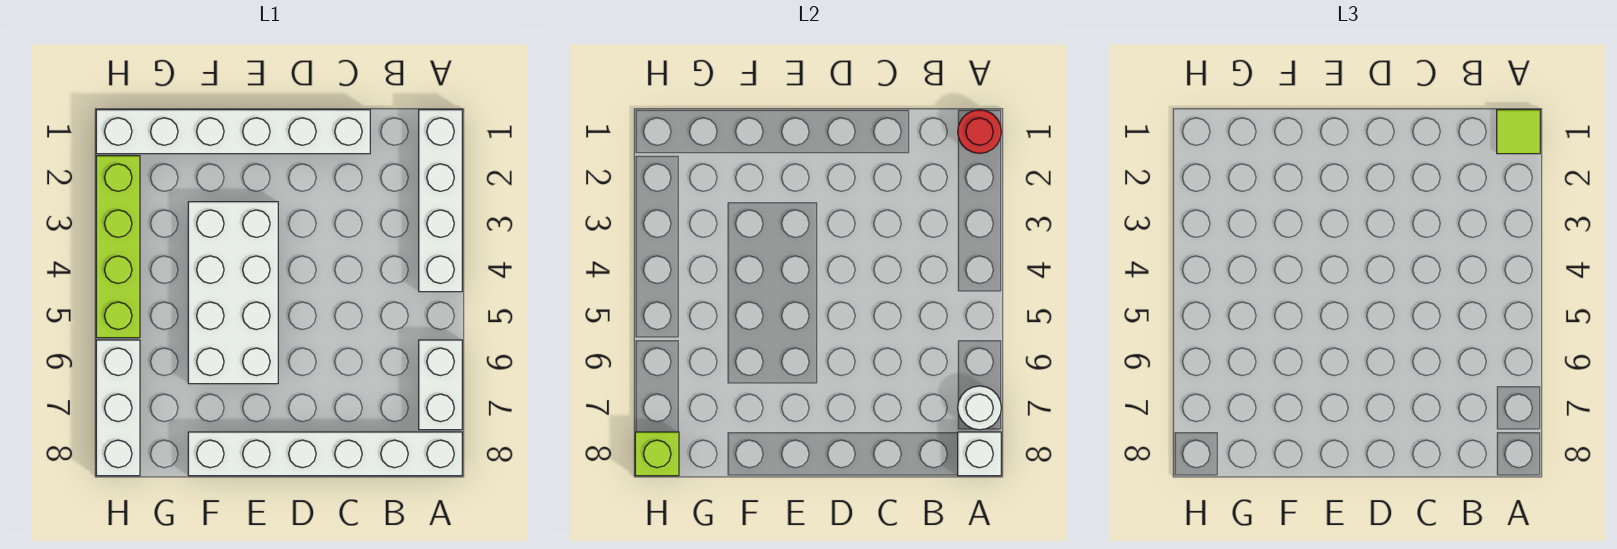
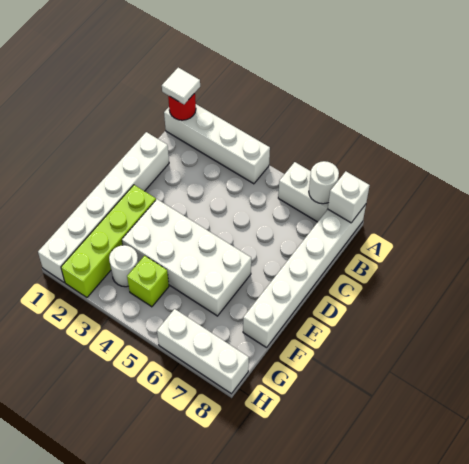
lime 1x1 tile [1497,110,1540,154] -> white 1x1 tile [162,68,200,104]
none -> white 1x1 round brick [109,245,138,287]
lime 1x4 brick [96,156,140,338] -> lime 1x4 brick turned to [61,185,156,297]
lime 1x1 brick [635,432,679,476] -> lime 1x1 brick moved to [127,256,169,307]

